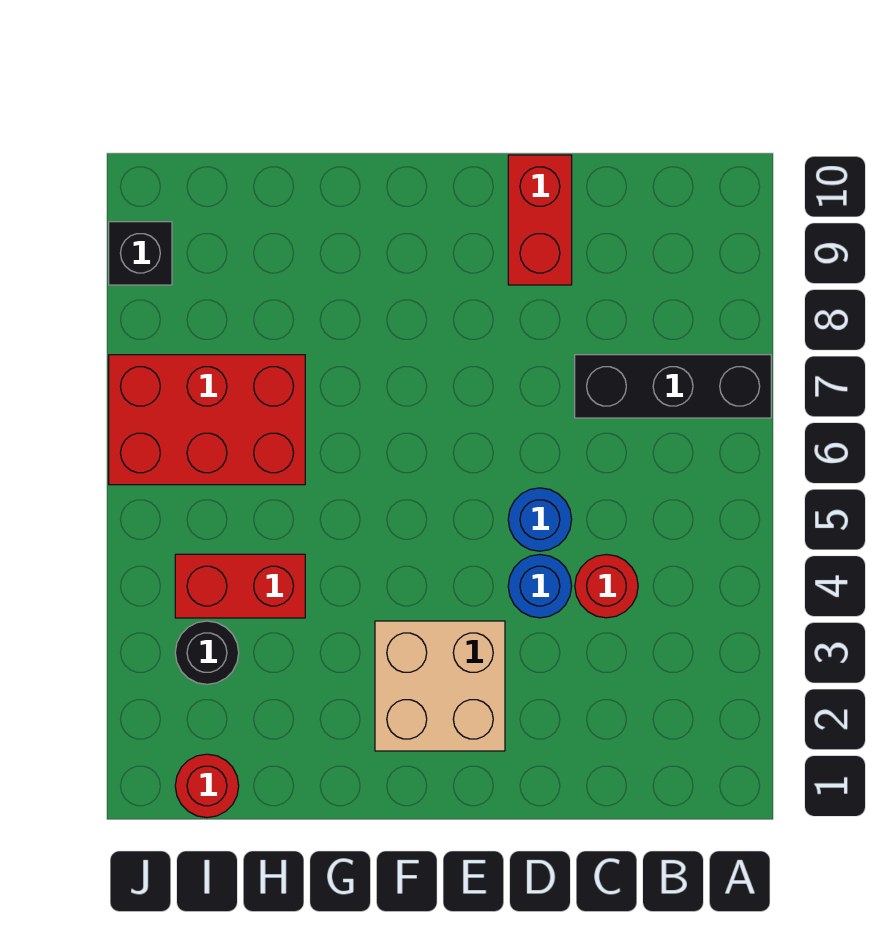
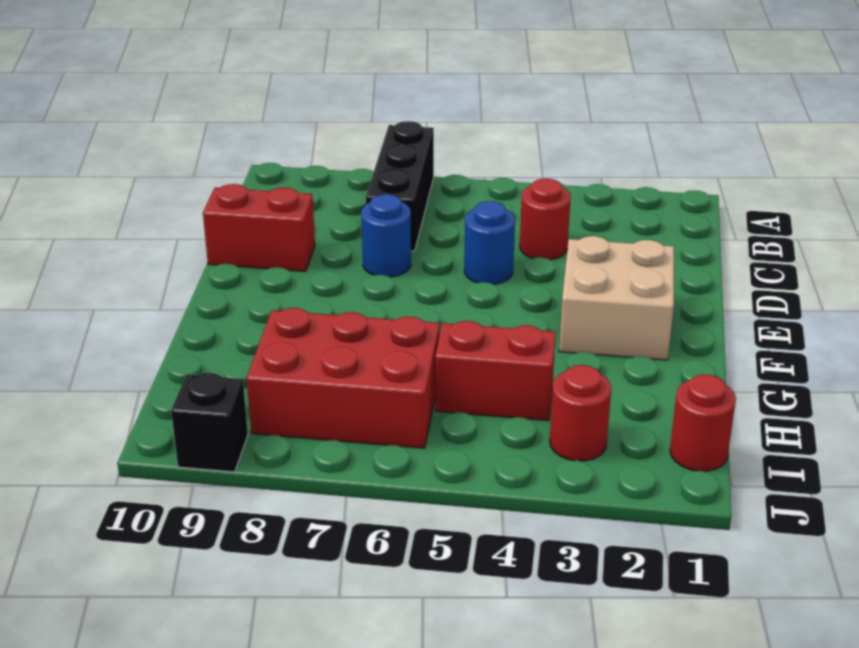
blue 1x1 round brick [508,555,572,618] -> blue 1x1 round brick moved to [361,194,411,277]
red 1x2 brick [175,554,305,618] -> red 1x2 brick turned to [435,321,556,421]
red 2x3 brick [109,355,305,485] -> red 2x3 brick turned to [247,308,440,448]
black 1x1 round brick [175,621,239,684] -> red 1x1 round brick [550,365,611,461]

